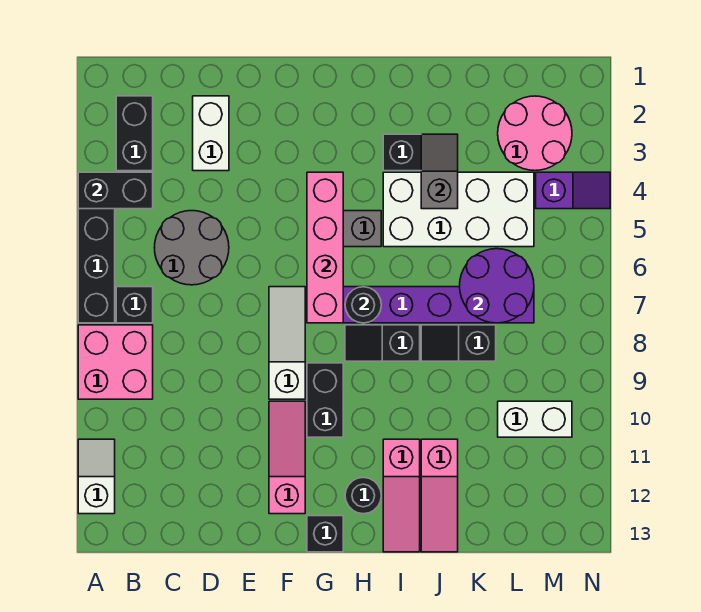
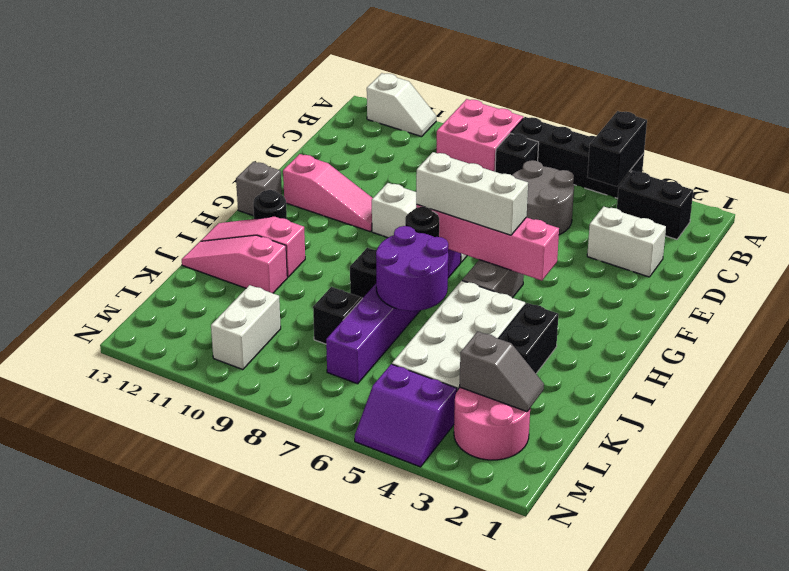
none -> white 1x3 brick [416,152,528,235]
black 1x2 brick [307,363,343,437] -> none
black 1x1 brick [307,516,343,552] -> grey 1x1 brick [236,162,282,216]
grey 1x2 slope [421,134,458,209] -> grey 1x2 slope moved to [460,331,544,412]
purple 2x2 round brick [460,249,534,323] -> purple 2x2 round brick moved to [376,226,448,311]
purple 1x2 slope [536,172,610,209] -> purple 2x2 slope [355,364,457,467]

